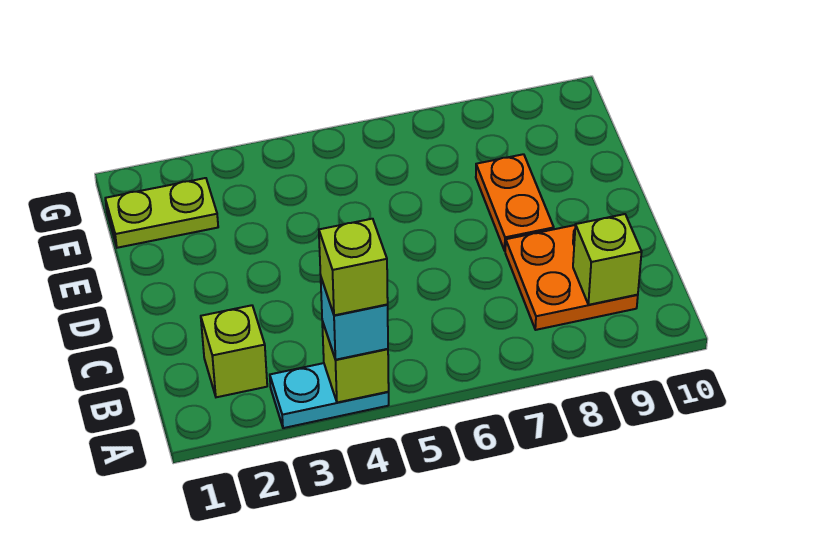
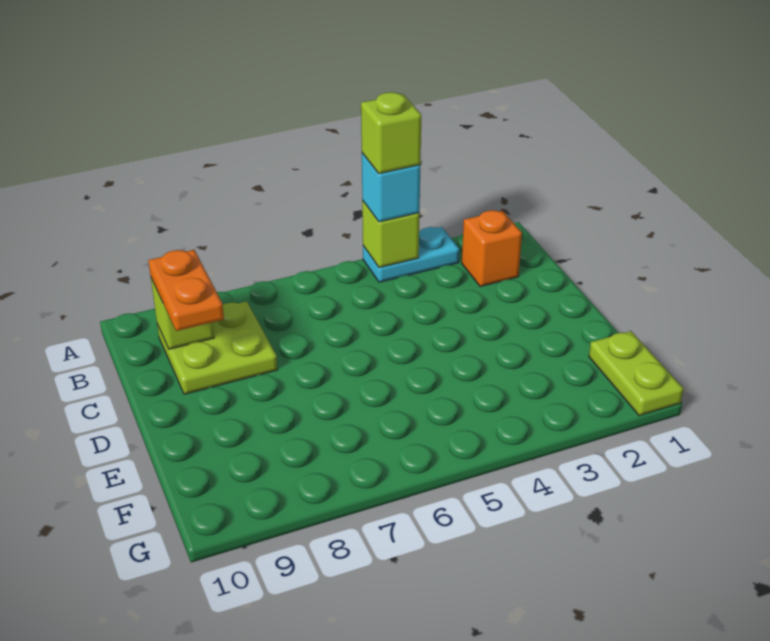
lime 1x1 brick [201,305,267,397] -> orange 1x1 brick [462,210,522,287]
orange 2x2 plate [505,225,638,330] -> lime 2x2 plate [157,302,277,394]
orange 1x2 plate [476,154,554,251] -> orange 1x2 plate moved to [148,250,224,331]
lime 1x2 plate [105,178,218,248] -> lime 1x2 plate turned to [589,331,684,416]

